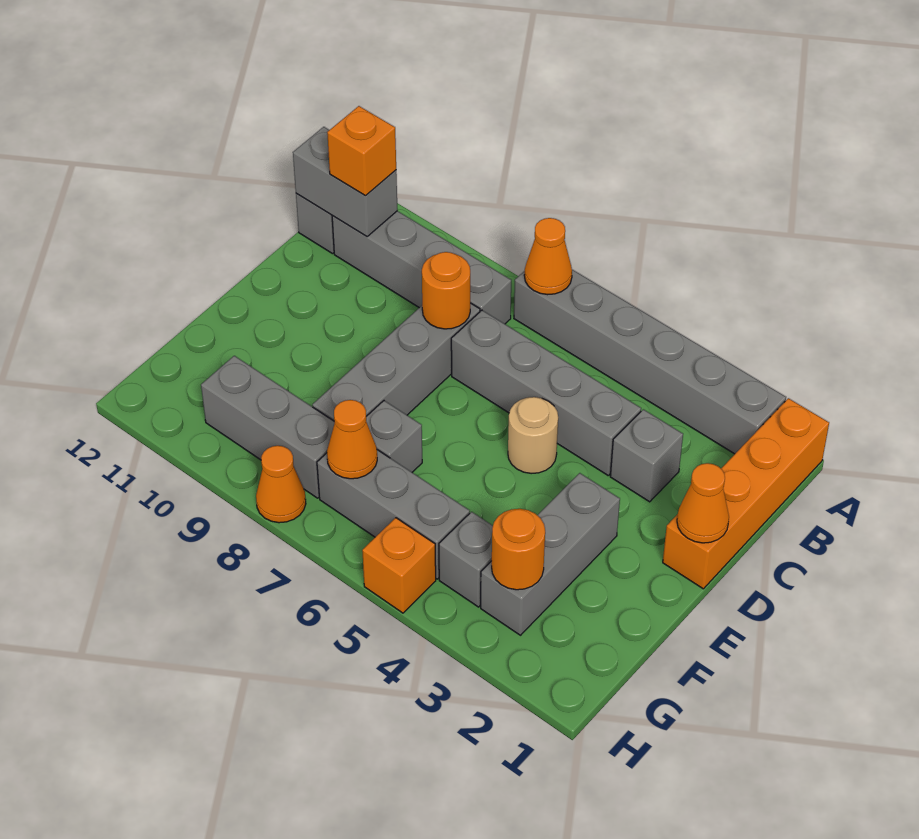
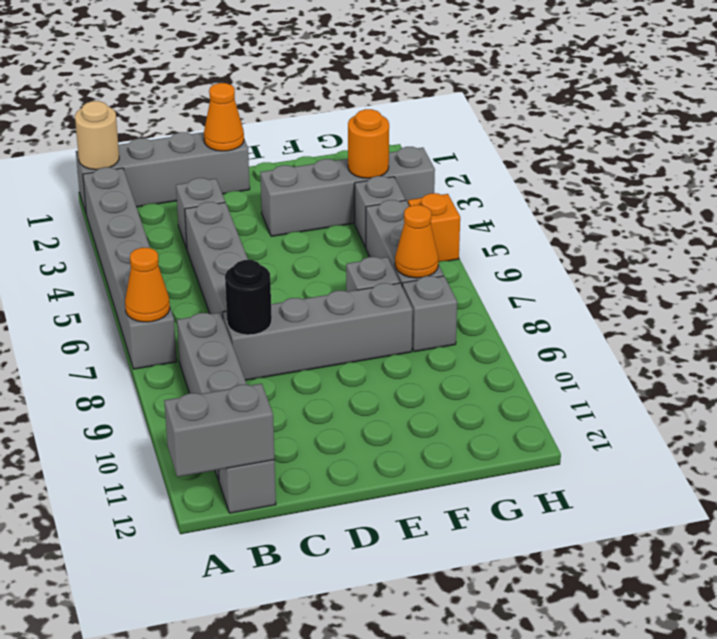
orange 1x4 brick [663,398,829,589] -> grey 1x4 brick [76,132,250,212]
grey 1x2 brick [293,127,398,236] -> grey 1x2 brick turned to [164,384,274,477]
orange 1x1 brick [327,106,396,196] -> none
orange 1x1 round brick [422,252,470,329] -> black 1x1 round brick [225,260,272,335]
tan 1x1 round brick [508,397,558,474] -> tan 1x1 round brick moved to [75,101,119,170]
grey 1x3 brick [481,473,620,635] -> grey 1x4 brick [260,147,435,236]
grey 1x3 brick [201,356,334,498] -> grey 1x1 brick [402,276,457,352]
orange 1x1 cone [256,446,306,523] -> none

